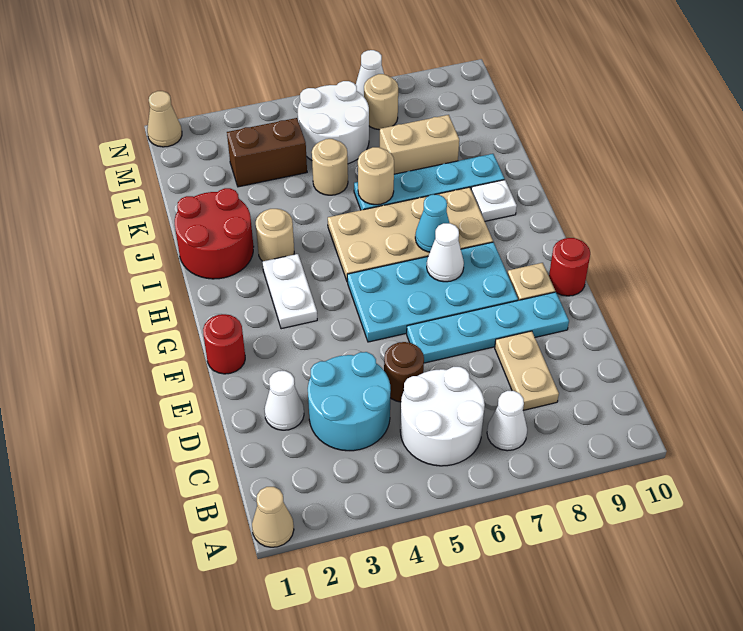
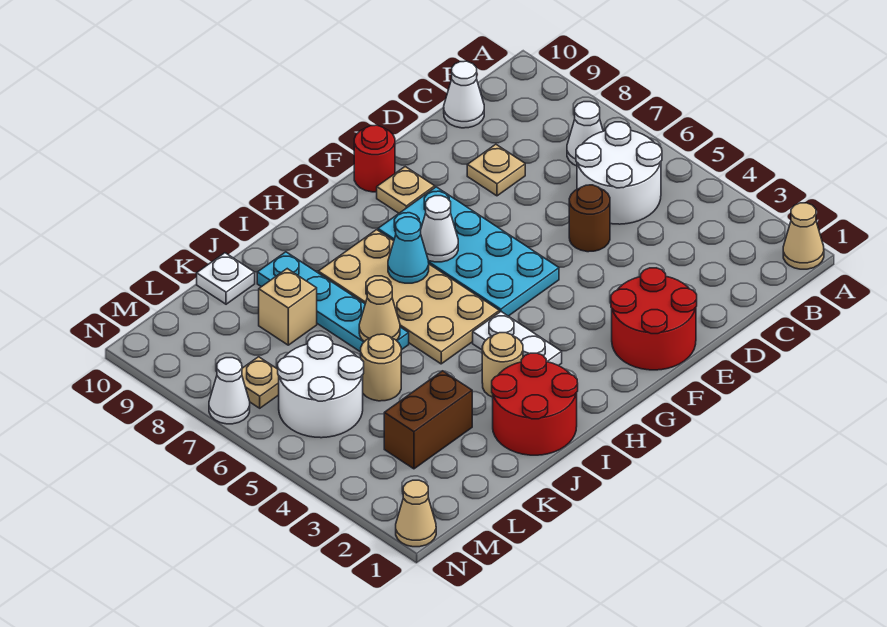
cyan 2x2 round brick [308,352,391,451] -> none
tan 1x2 plate [495,331,559,410] -> tan 1x1 plate [467,144,525,196]
white 1x1 cone [264,371,304,430] -> white 1x1 cone moved to [444,61,484,128]
cyan 1x4 plate [407,292,569,363] -> none
red 1x1 round brick [203,314,245,374] -> red 2x2 round brick [611,268,697,370]
white 1x2 plate [262,254,317,329] -> white 1x2 plate turned to [473,312,562,366]
white 1x1 plate [471,180,517,221] -> white 1x1 plate moved to [197,253,255,304]
tan 1x1 round brick [358,147,394,205] -> tan 1x1 cone [359,280,400,342]
tan 1x2 brick [380,115,459,174] -> tan 1x1 brick [259,269,317,345]
brown 1x2 brick [227,118,307,187] -> brown 1x2 brick turned to [384,371,472,469]
tan 1x1 round brick [364,74,398,130] -> tan 1x1 plate [242,357,279,408]

